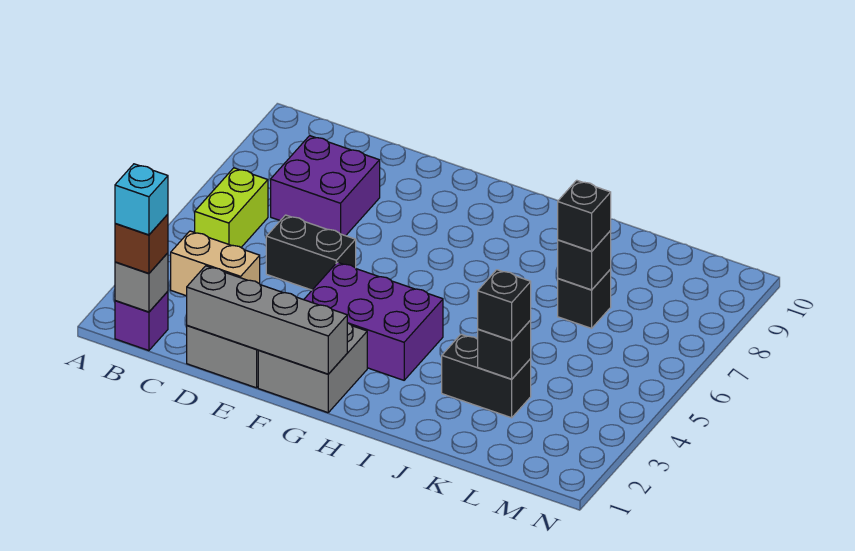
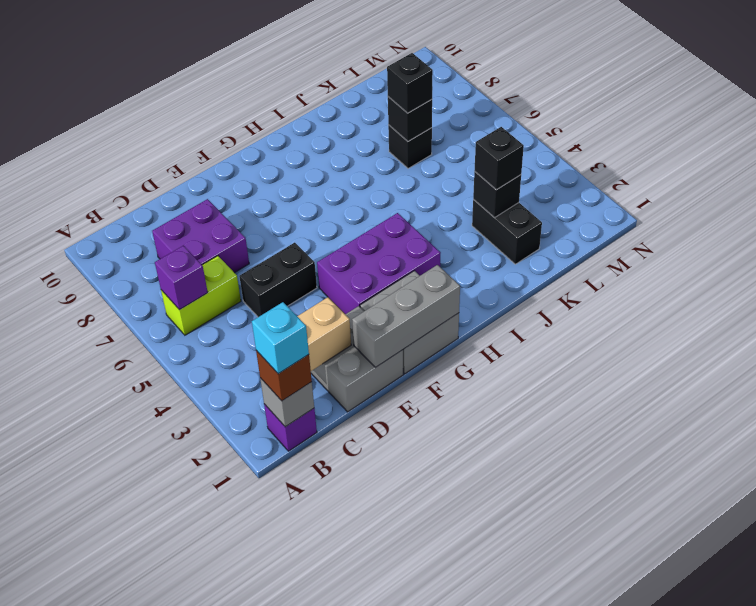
lime 1x2 brick [195,168,268,247] -> lime 1x2 brick turned to [161,256,241,335]
none -> purple 1x1 brick [155,245,208,310]
grey 1x4 brick [187,266,347,374] -> grey 1x3 brick [352,265,460,368]
black 1x2 brick [442,334,531,418] -> black 1x2 brick turned to [472,200,542,264]

